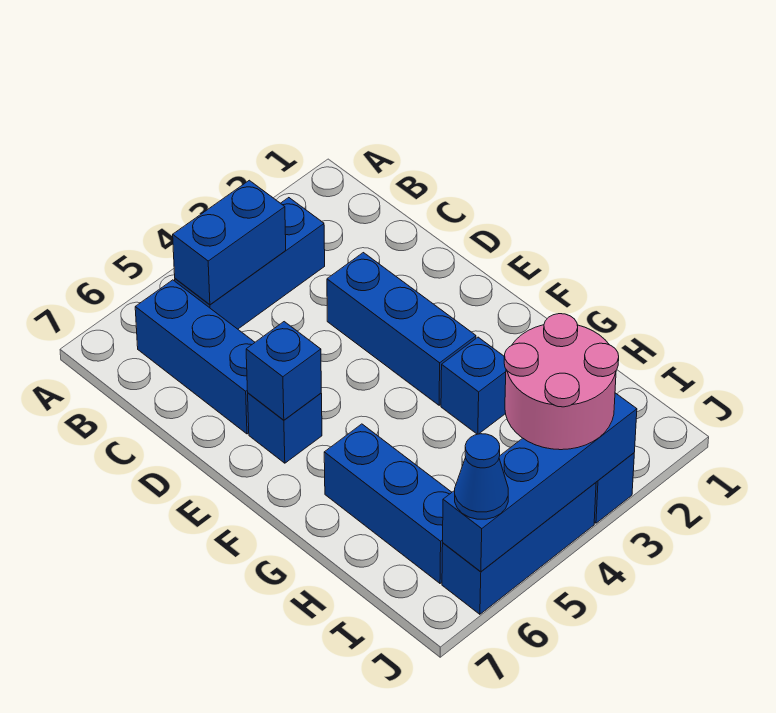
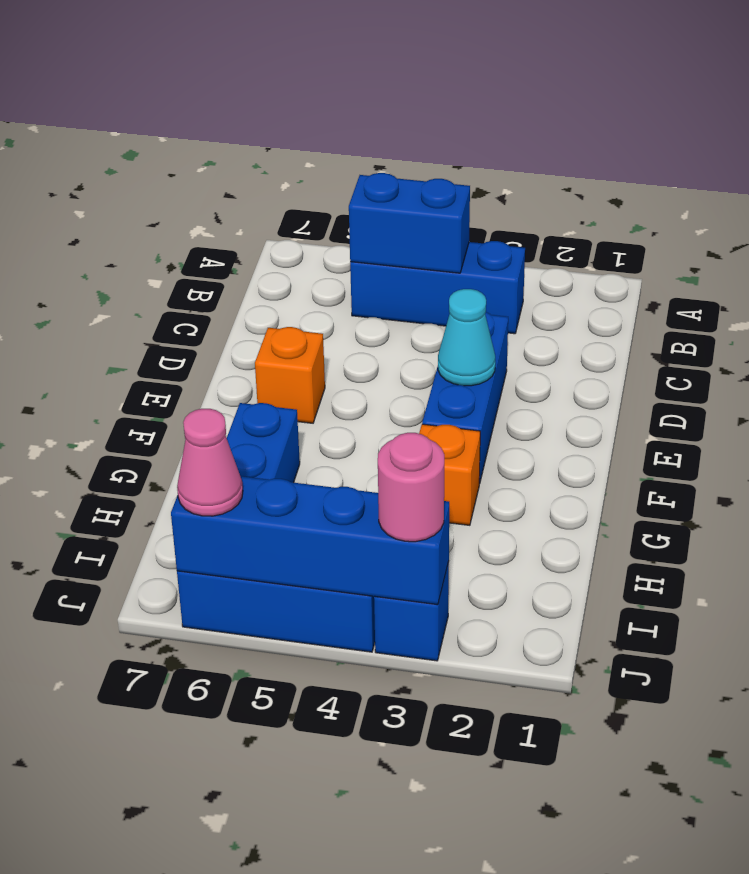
blue 1x3 brick [135,280,255,434] -> none
none -> cyan 1x1 cone [438,289,495,386]
blue 1x1 brick [248,393,322,463] -> orange 1x1 brick [255,327,325,423]
blue 1x1 brick [246,322,321,420] -> none
blue 1x1 brick [441,337,506,434] -> orange 1x1 brick [419,424,480,525]
pink 2x2 round brick [504,314,619,450] -> pink 1x1 round brick [378,433,444,542]
blue 1x1 cone [455,434,508,519] -> pink 1x1 cone [177,409,243,516]

